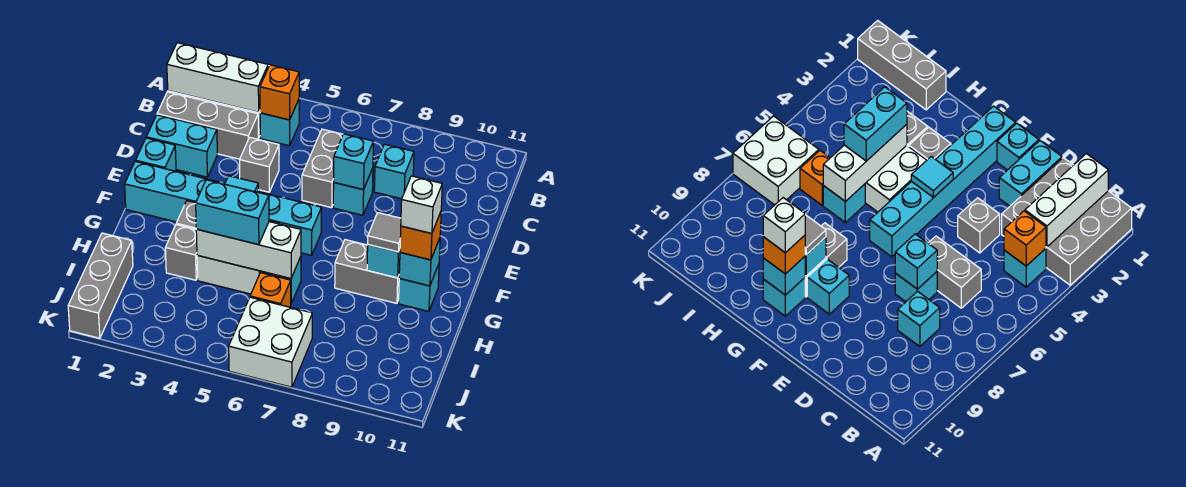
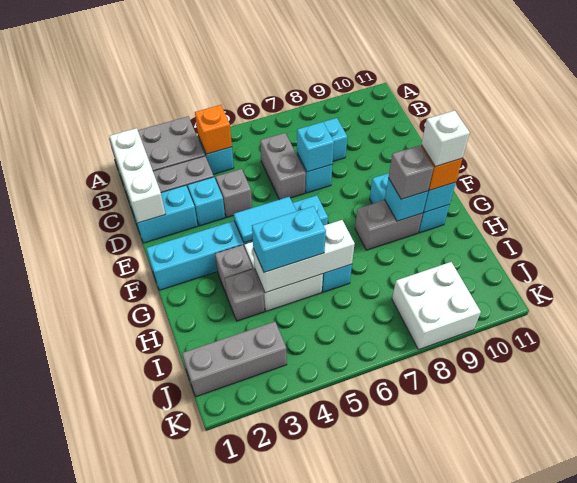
white 1x3 brick [167,43,268,112] -> white 1x3 brick turned to [110,128,166,223]
cyan 1x1 brick [136,138,176,171] -> cyan 1x1 brick moved to [188,177,225,226]
cyan 1x1 tile [225,176,258,192] -> cyan 1x2 tile [234,197,296,243]
grey 1x1 tile [368,213,401,252] -> grey 1x1 brick [388,145,434,199]
grey 1x3 brick [68,233,133,338] -> grey 1x3 brick turned to [182,322,287,397]
orange 1x1 brick [250,273,291,307] -> none
white 2x2 brick [229,297,312,387] -> white 2x2 brick moved to [392,262,481,349]

